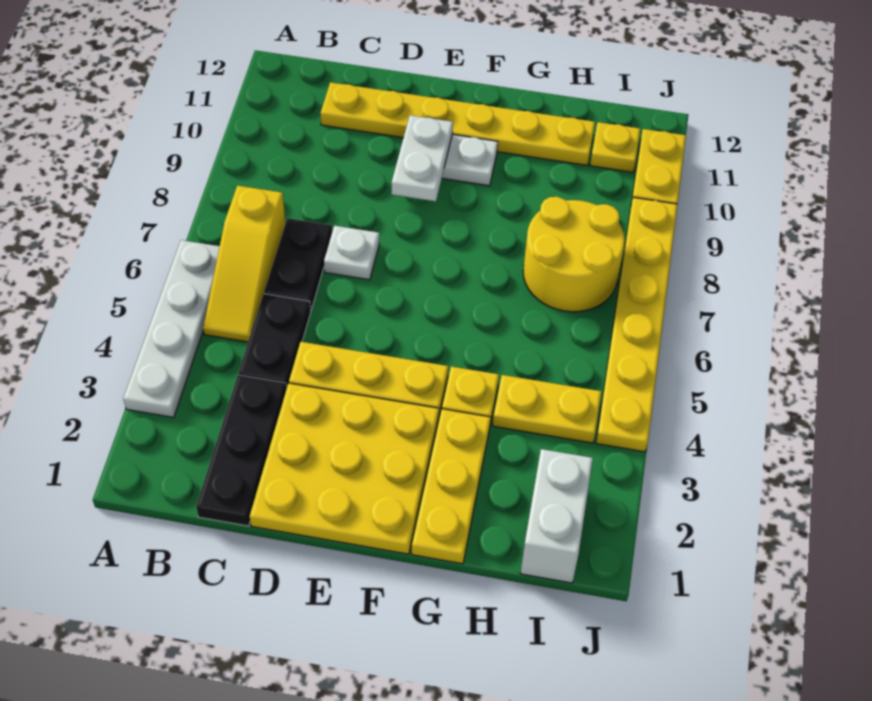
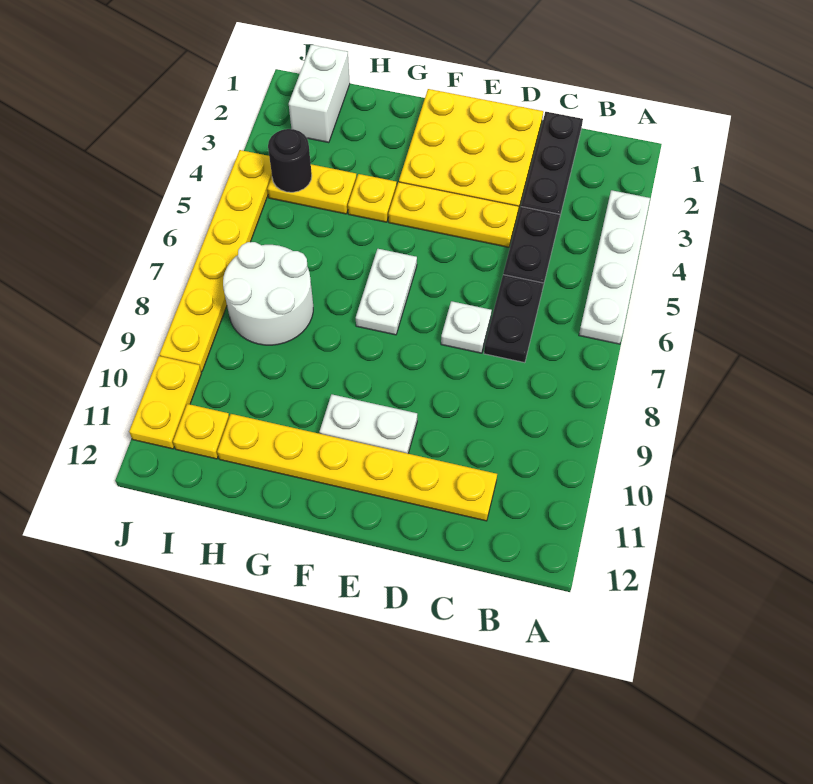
yellow 1x3 slope [203,186,286,342] -> none
white 1x2 plate [392,115,453,201] -> white 1x2 plate moved to [356,249,417,335]
yellow 1x3 plate [412,409,491,564] -> none
yellow 2x2 round brick [523,197,625,312] -> white 2x2 round brick [223,242,313,345]
none -> black 1x1 round brick [268,129,312,192]

